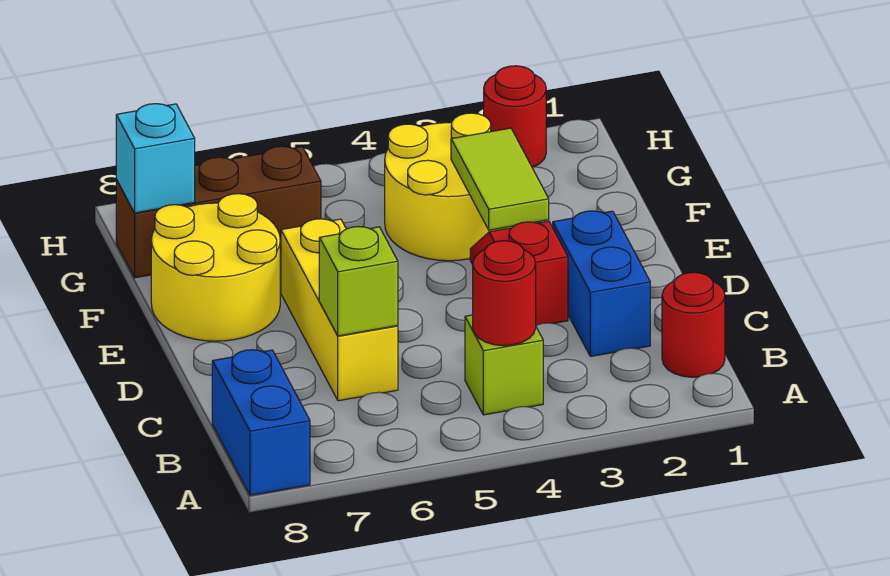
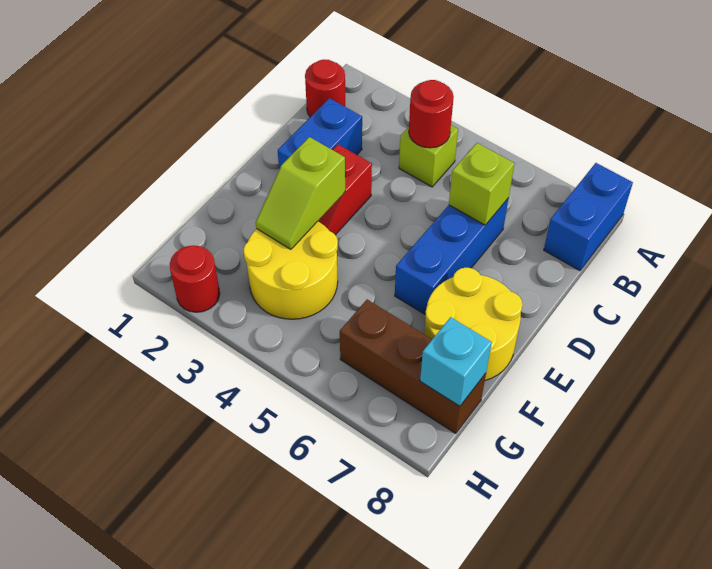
yellow 1x3 brick [281,219,398,401] -> blue 1x3 brick [395,198,509,314]
lime 1x2 tile [451,128,549,230] -> lime 1x2 slope [256,137,345,249]

